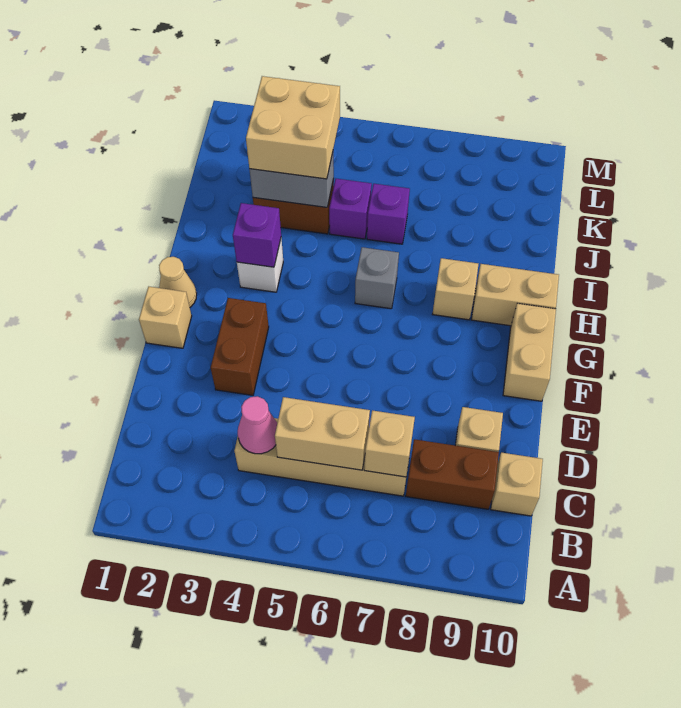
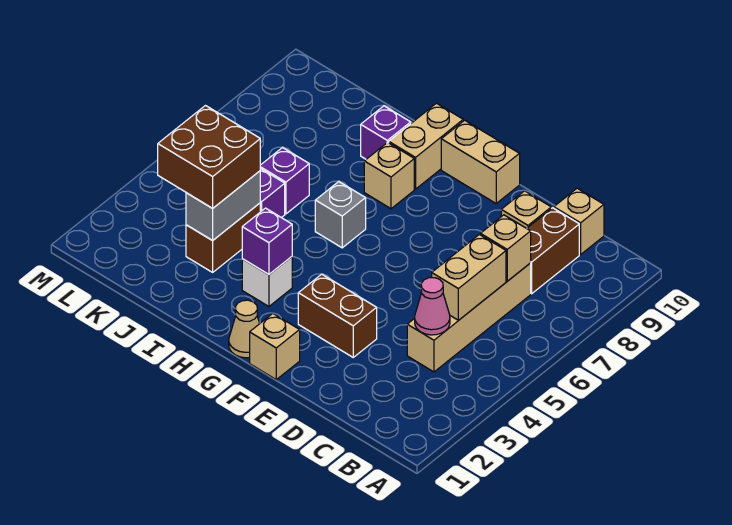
none -> purple 1x1 brick [361,106,411,159]
tan 2x2 brick [246,76,340,179] -> brown 2x2 brick [158,106,260,208]

